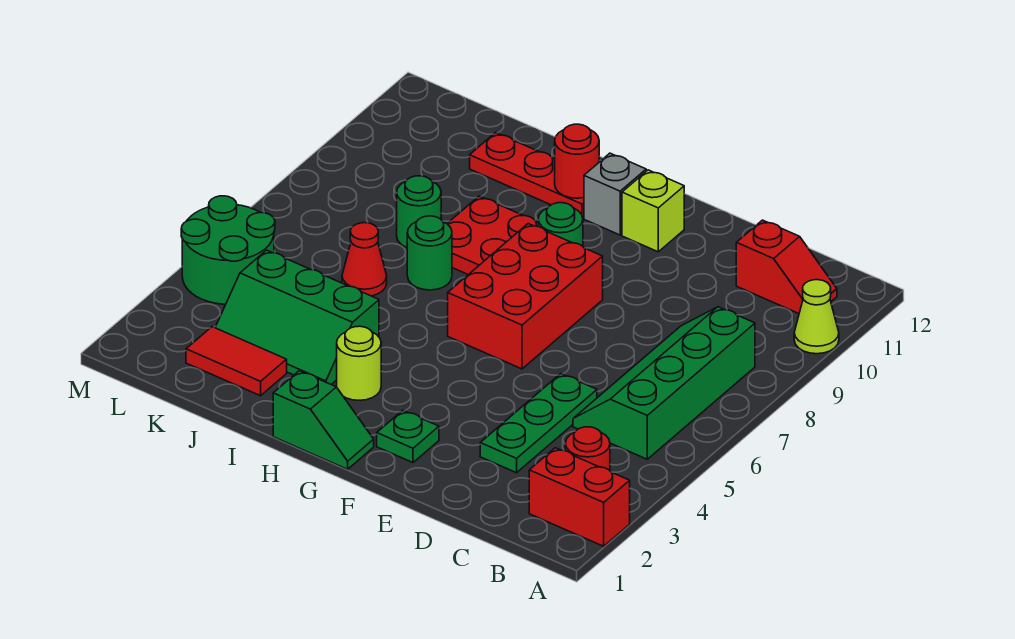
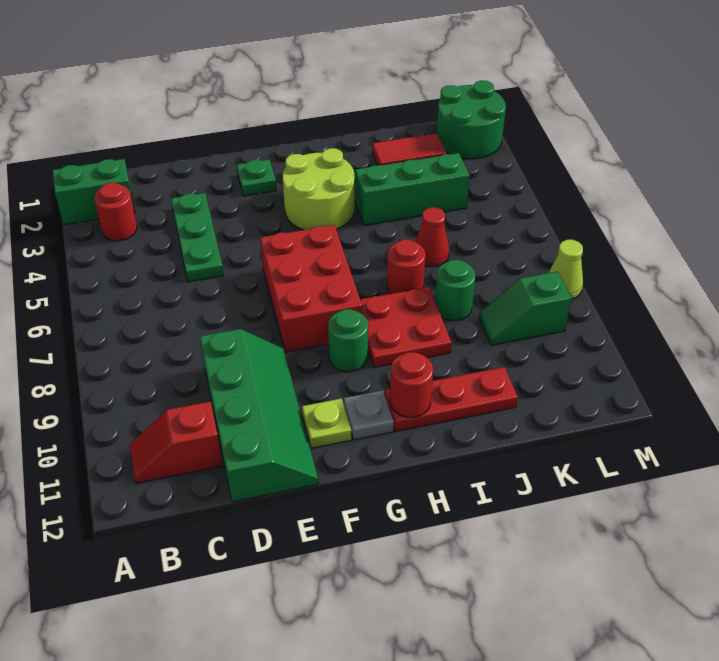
red 1x2 brick [529,448,630,546] -> green 1x2 brick [53,159,135,225]
lime 1x1 cone [794,280,839,354] -> lime 1x1 cone moved to [549,240,583,299]
green 2x4 slope [573,307,755,459] -> green 2x4 slope moved to [200,329,318,502]
lime 1x1 brick [622,170,684,252] -> lime 1x1 plate [302,398,352,448]
green 1x2 slope [273,371,374,469] -> green 1x2 slope moved to [479,272,572,345]
grey 1x1 brick [584,153,646,235] -> grey 1x1 plate [344,391,394,440]
lime 1x1 round brick [337,326,381,400] -> lime 2x2 round brick [283,148,355,230]
green 1x1 round brick [407,216,452,290] -> red 1x1 round brick [387,239,425,294]
green 2x2 round brick [181,196,275,304] -> green 2x2 round brick moved to [437,81,506,159]

